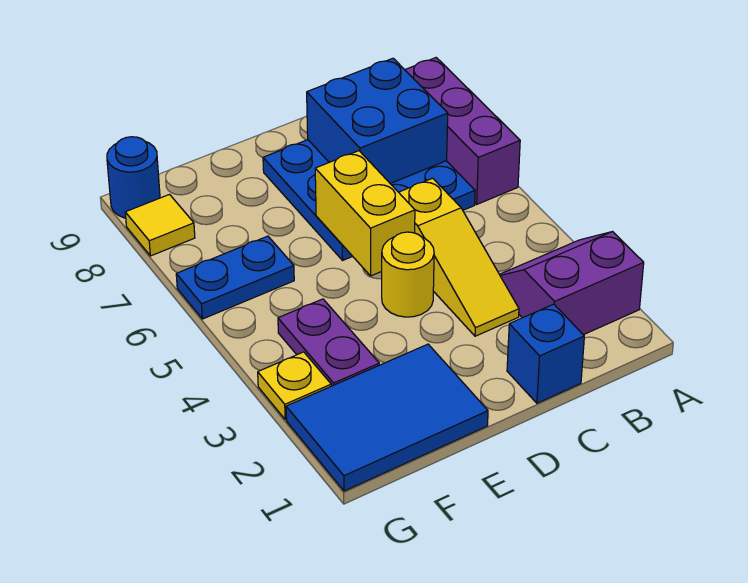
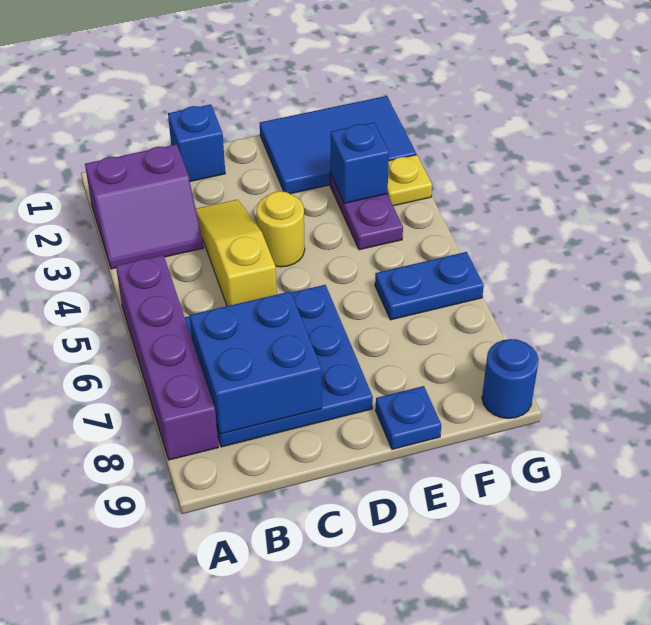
purple 1x3 brick [405,58,520,204] -> purple 1x4 brick [116,255,218,460]
yellow 1x2 brick [315,151,415,276] -> none
none -> blue 1x1 plate [375,386,441,449]
none -> blue 1x1 brick [330,122,389,203]
yellow 1x1 tile [125,195,195,256] -> none

